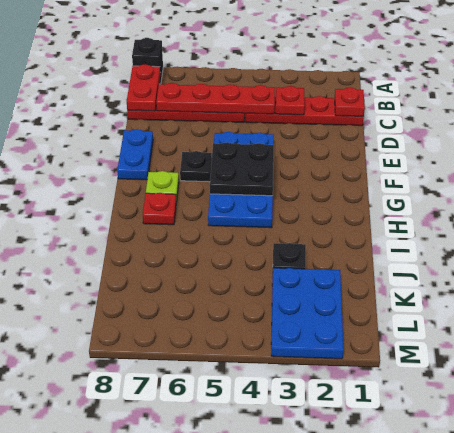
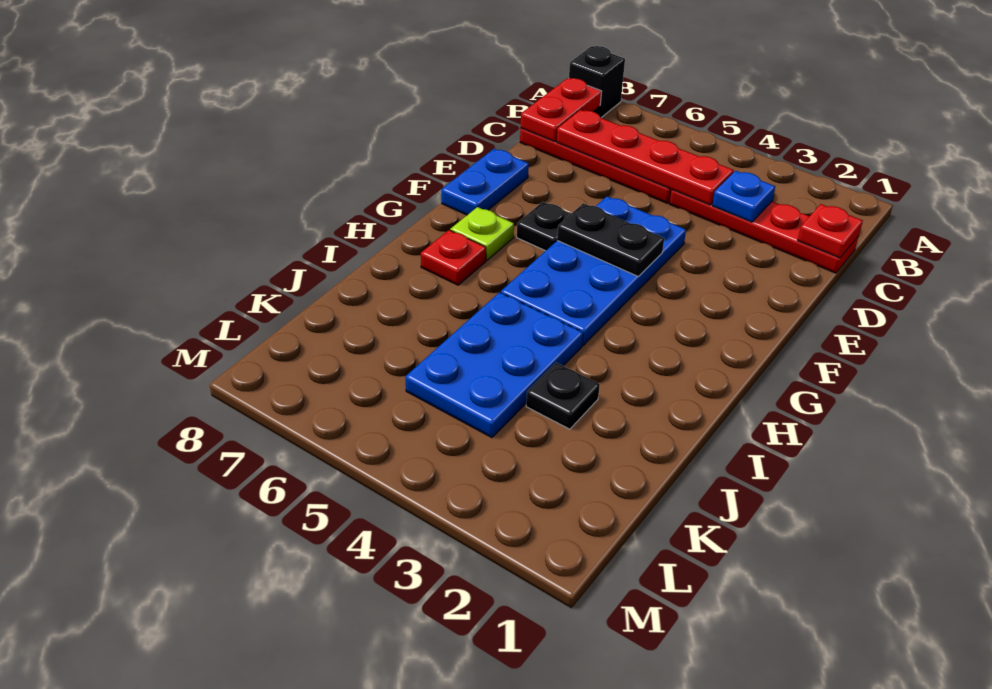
red 1x1 plate [276,86,305,115] -> blue 1x1 plate [712,171,775,222]
black 2x2 plate [210,142,274,196] -> black 1x2 plate [557,203,664,276]
blue 2x3 plate [271,268,344,359] -> blue 2x3 plate moved to [405,292,583,438]

